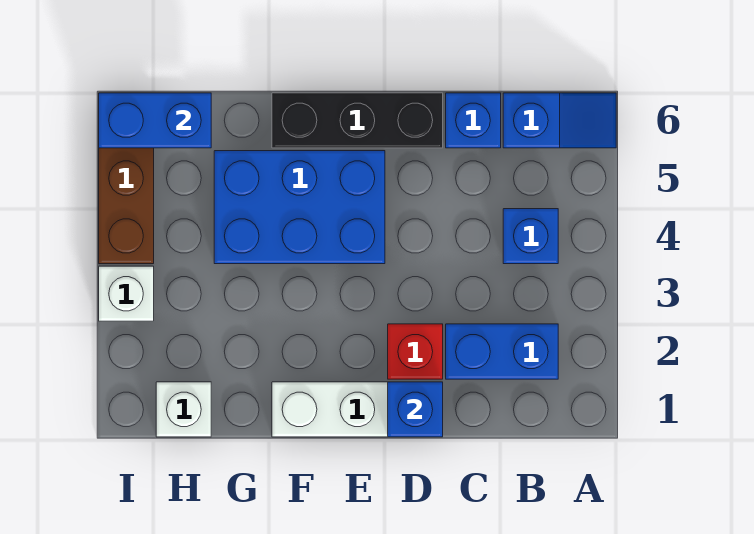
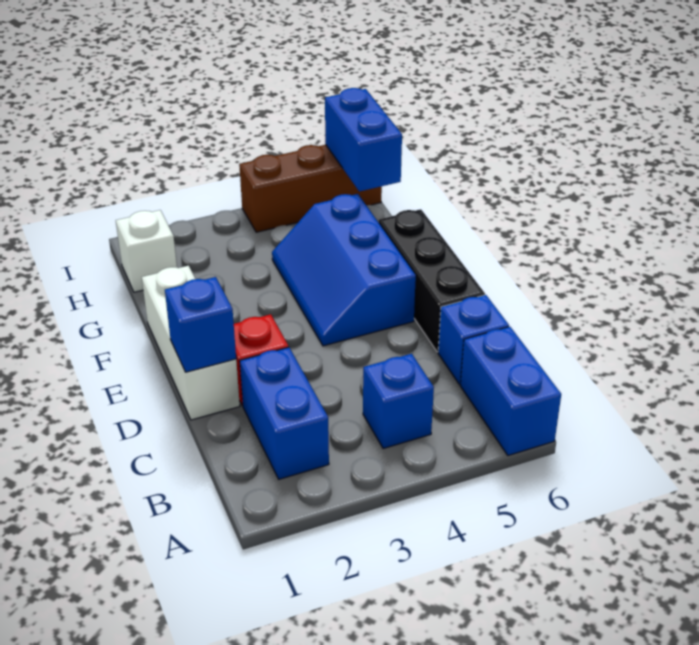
blue 1x2 slope [503,93,616,148] -> blue 1x2 brick [460,327,561,455]
blue 2x3 brick [214,151,385,264] -> blue 2x3 slope [272,194,416,346]
white 1x1 brick [99,266,154,321] -> none

